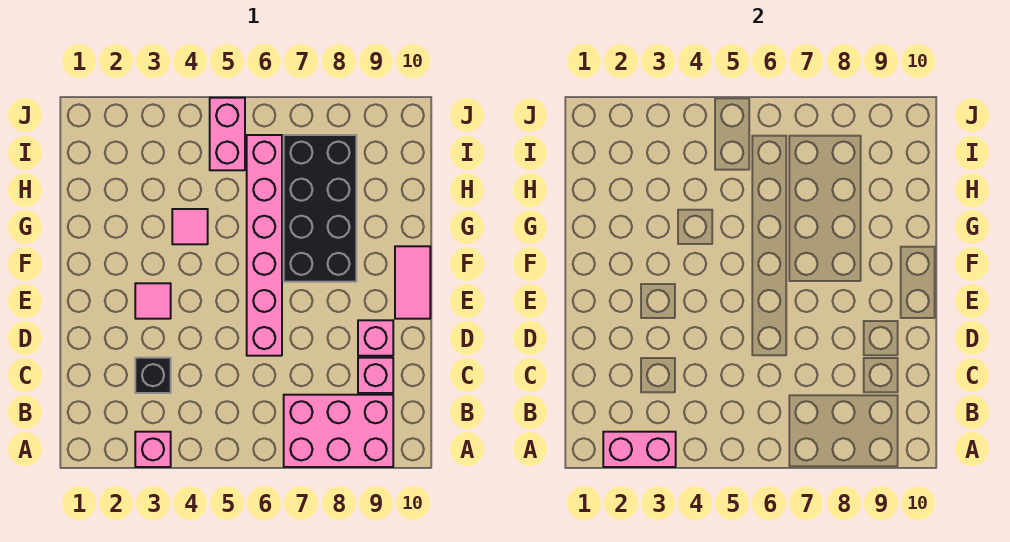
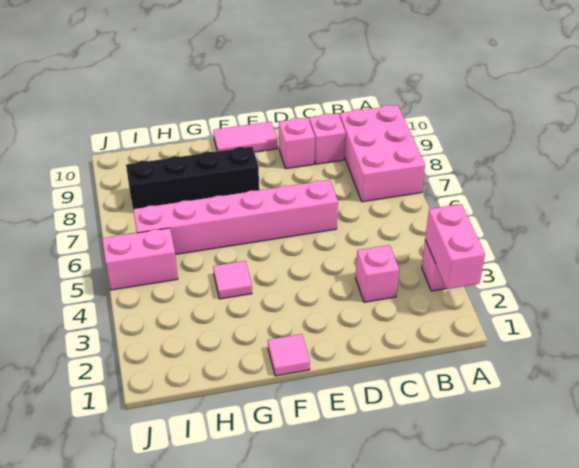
black 1x1 brick [135,358,171,393] -> pink 1x1 brick [356,245,399,302]
pink 1x1 tile [135,283,171,319] -> pink 1x1 tile moved to [268,334,310,376]
black 2x4 brick [284,135,356,282] -> black 1x4 brick [126,147,259,213]

